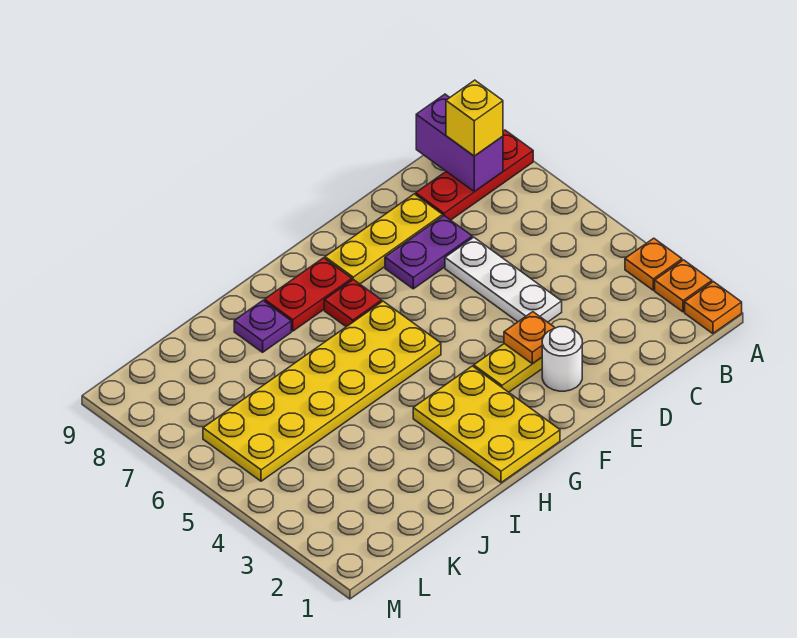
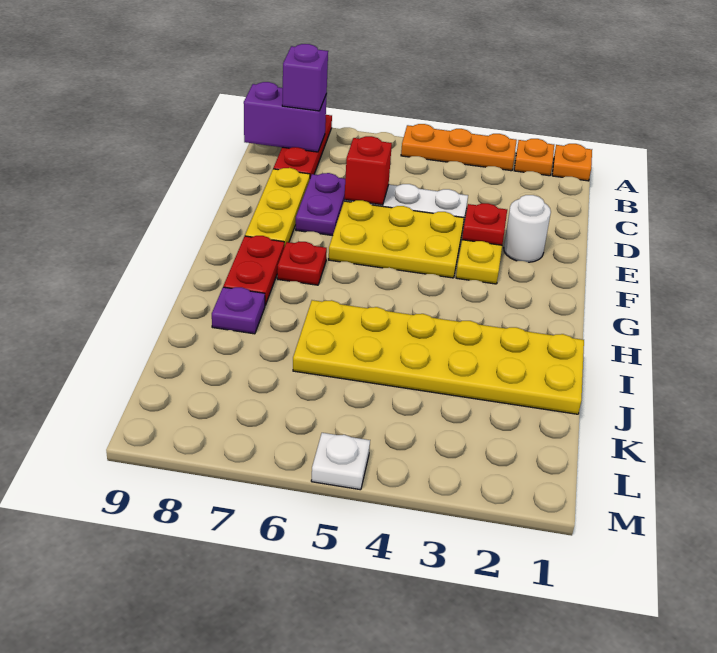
orange 1x1 plate [625,238,682,290] -> orange 1x3 plate [401,124,517,171]
yellow 1x1 brick [446,80,503,156] -> purple 1x1 brick [282,44,328,111]
none -> red 1x1 brick [344,136,392,205]
orange 1x1 plate [504,312,555,364] -> red 1x1 plate [462,203,507,245]
yellow 2x3 plate [413,366,560,483] -> yellow 2x3 plate moved to [329,200,464,278]
yellow 2x6 plate [203,301,441,481] -> yellow 2x6 plate turned to [293,300,584,414]
none -> white 1x1 plate [311,433,370,490]

